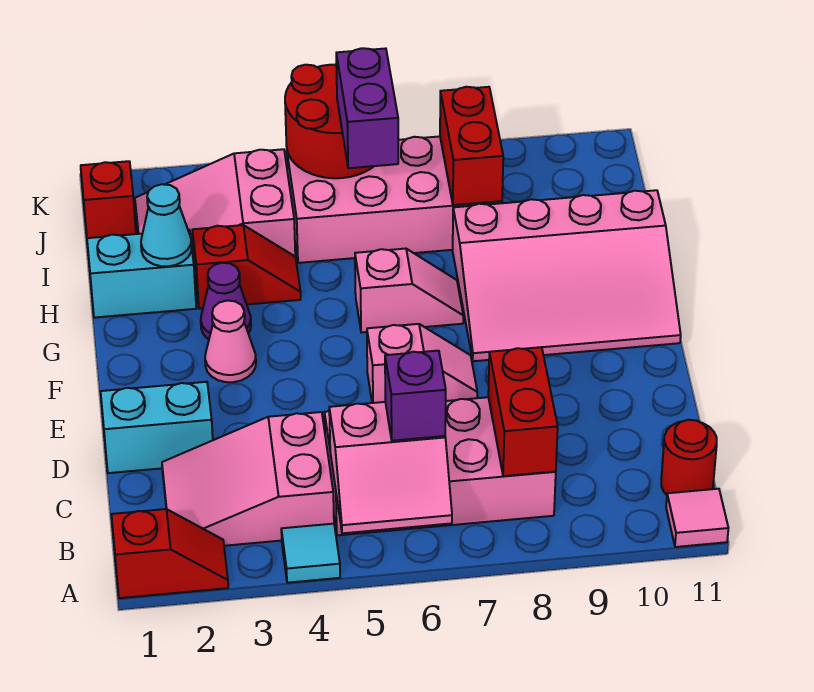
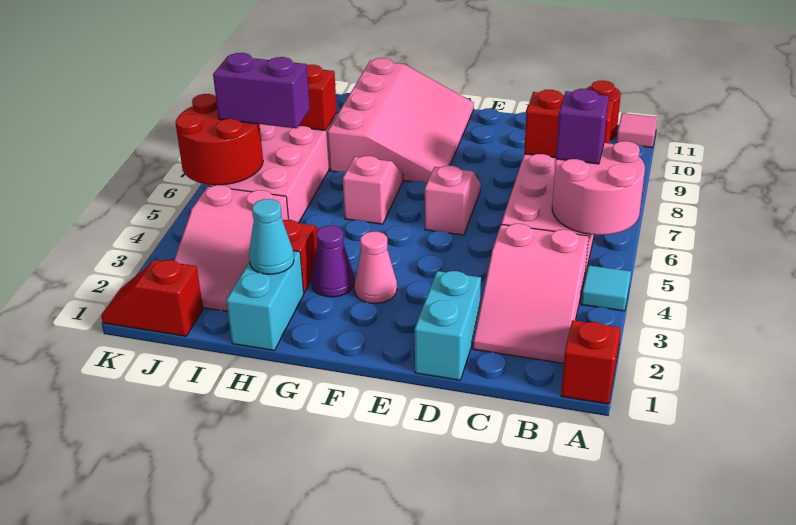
pink 2x2 slope [329,402,452,533] -> pink 2x2 round brick [552,141,645,235]

